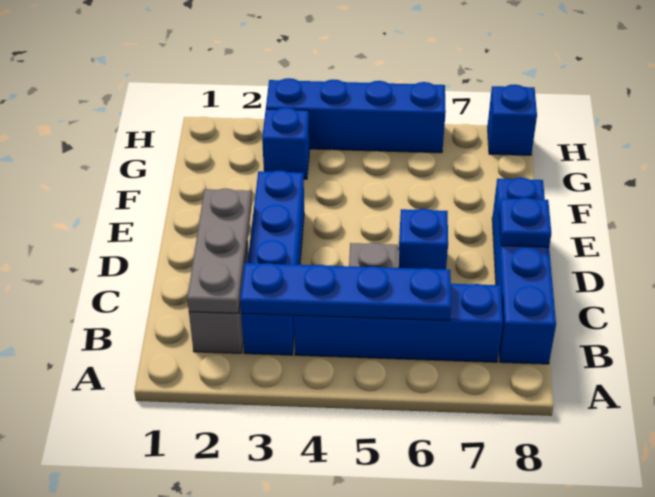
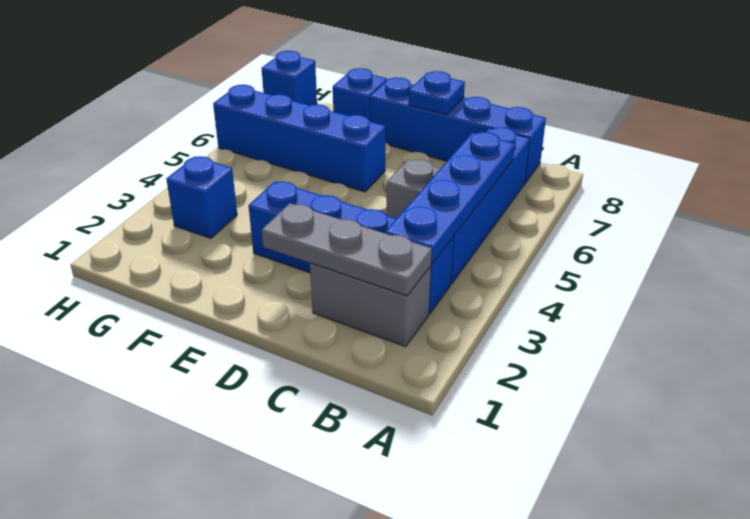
blue 1x1 brick [398,209,448,269] -> blue 1x1 brick moved to [333,68,387,120]
blue 1x4 brick [266,78,446,153] -> blue 1x4 brick turned to [213,85,386,192]

